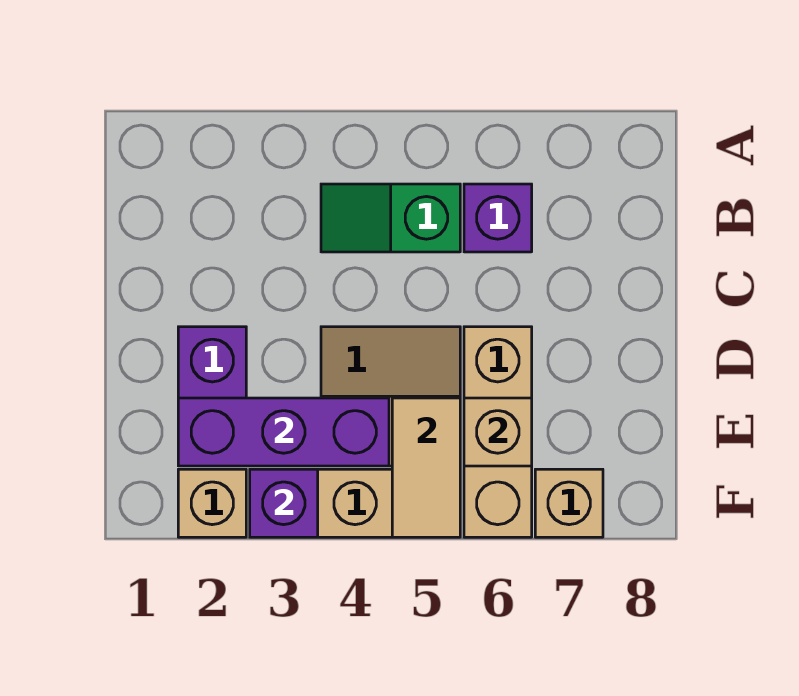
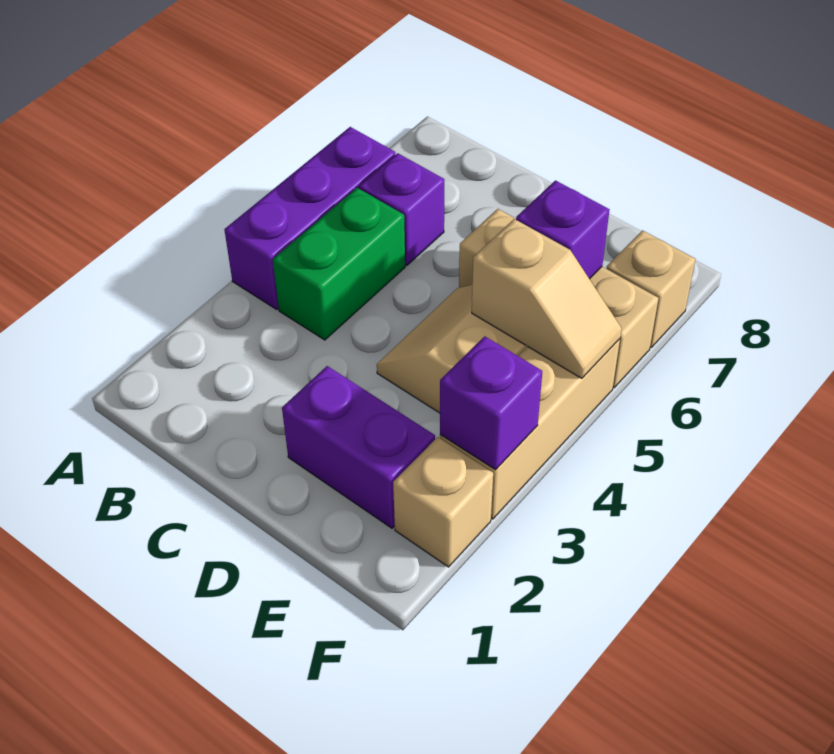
green 1x2 slope [321,184,460,252] -> green 1x2 brick [273,188,405,340]
purple 1x3 brick [178,398,389,466] -> purple 1x3 brick moved to [224,127,395,309]
tan 1x2 tile [392,398,460,537] -> tan 1x2 slope [472,219,622,378]
tan 1x1 brick [464,398,532,466] -> purple 1x1 brick [516,181,609,279]

